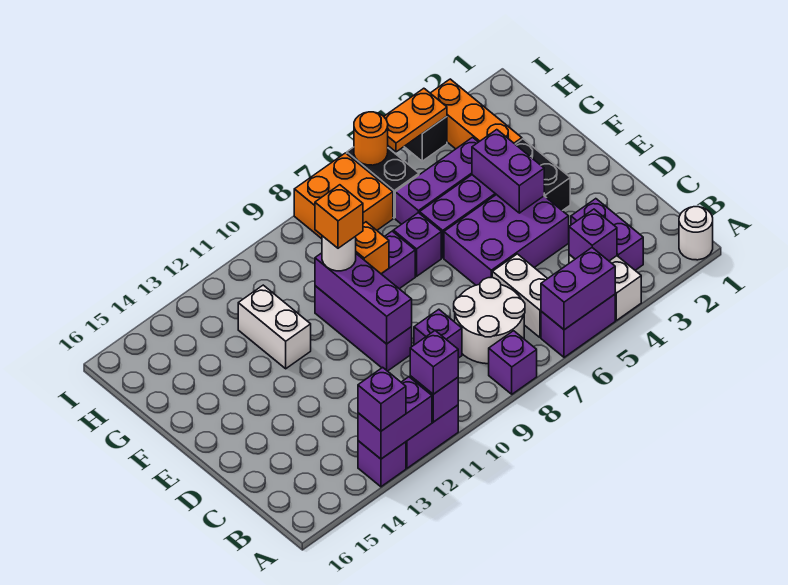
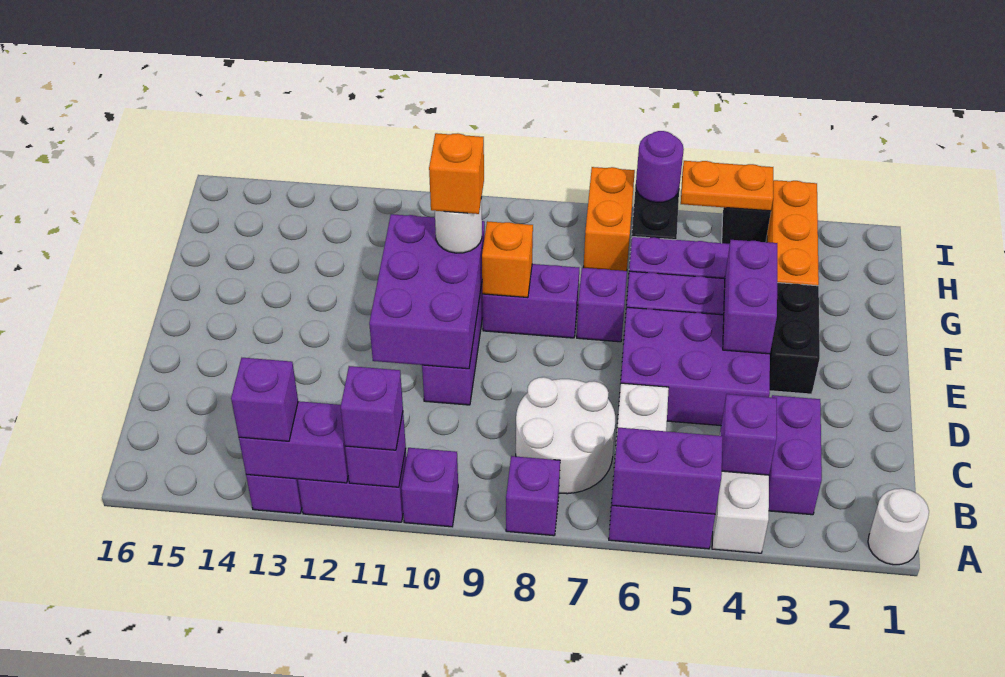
purple 1x1 brick [414,309,462,358] -> purple 1x1 brick moved to [402,448,458,527]
purple 1x3 brick [315,253,412,344] -> purple 2x3 brick [369,214,485,369]
white 1x2 brick [238,285,311,369] -> none
orange 2x2 brick [294,153,393,239] -> orange 1x2 brick [583,167,635,271]
orange 1x1 round brick [354,112,388,165] -> purple 1x1 round brick [636,131,684,202]

